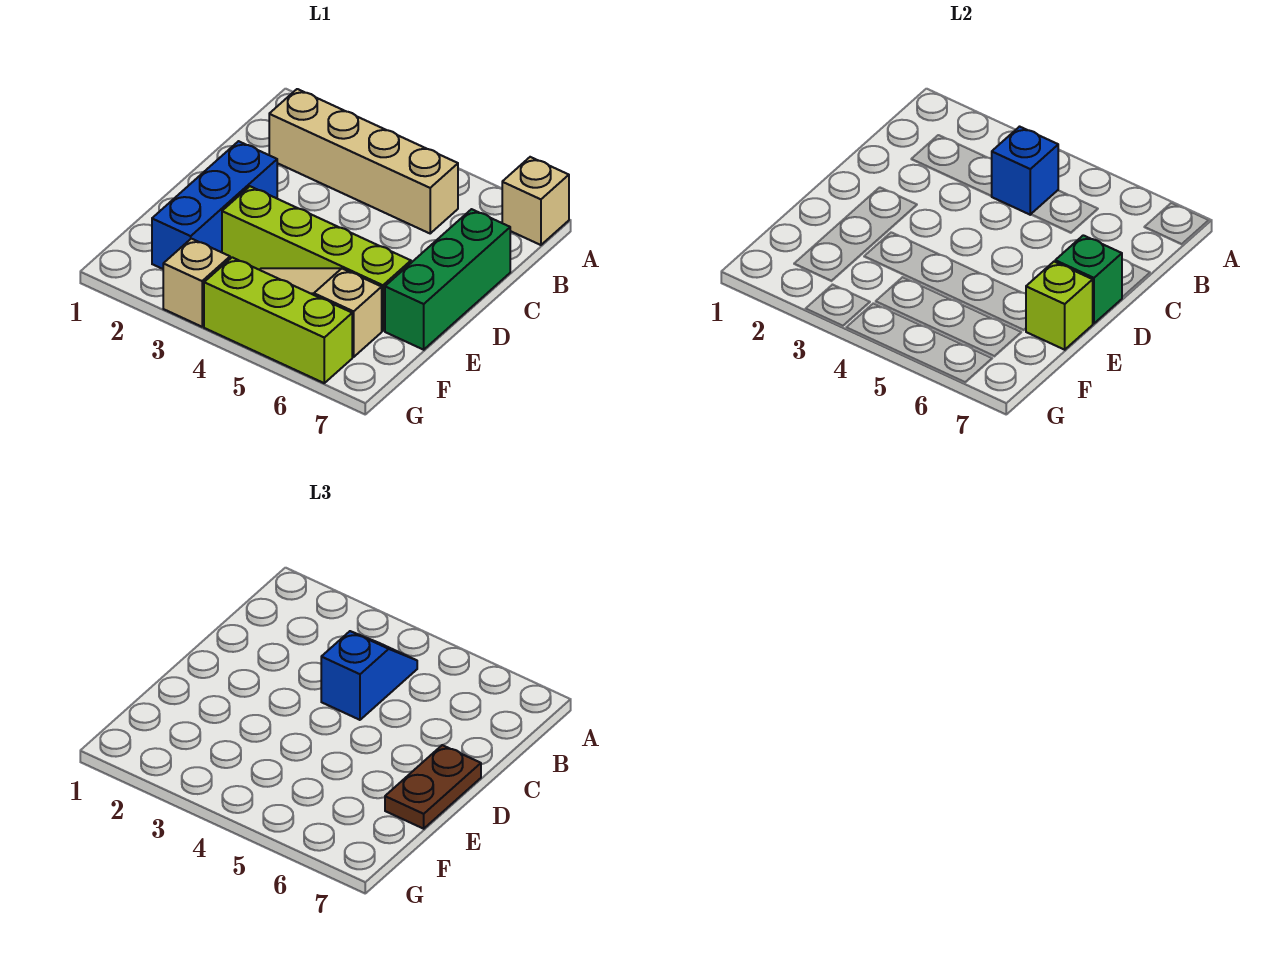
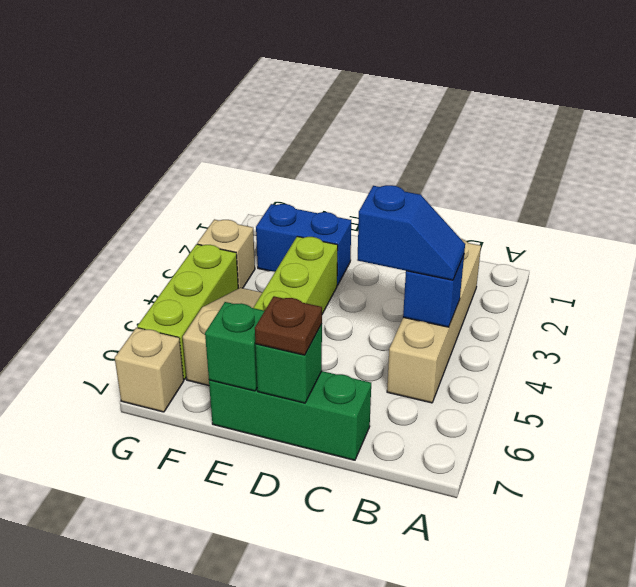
tan 1x1 brick [502,157,569,245] -> tan 1x1 brick moved to [115,328,184,412]
blue 1x3 brick [152,141,277,269] -> blue 1x2 brick [256,204,351,285]
brown 1x2 plate [385,745,481,829] -> brown 1x1 plate [255,296,322,355]
lime 1x1 brick [1026,262,1093,350] -> green 1x1 brick [205,302,264,391]

